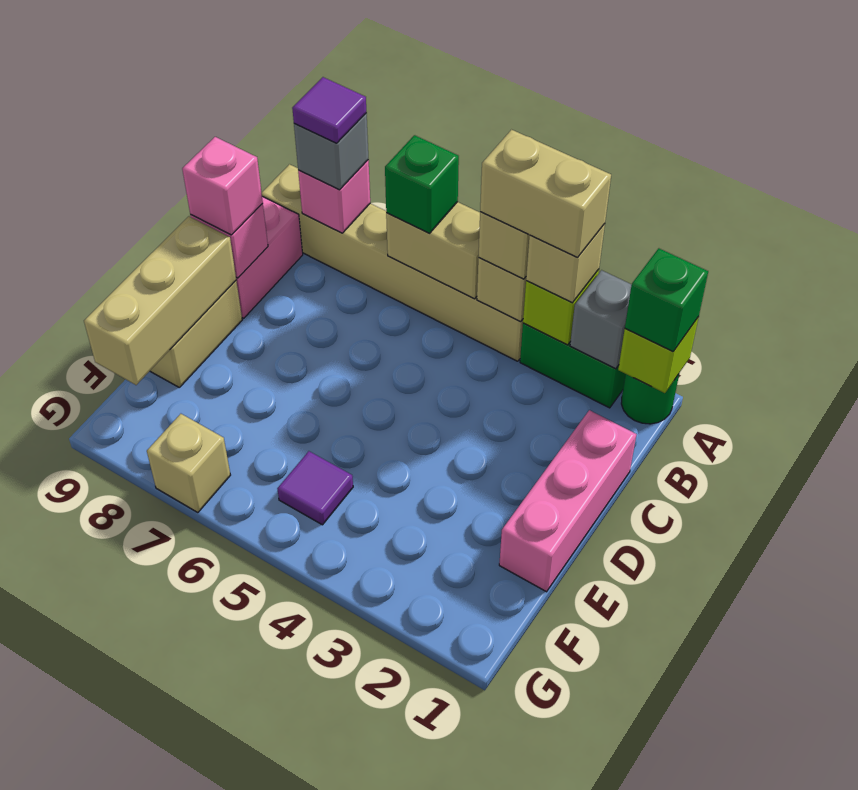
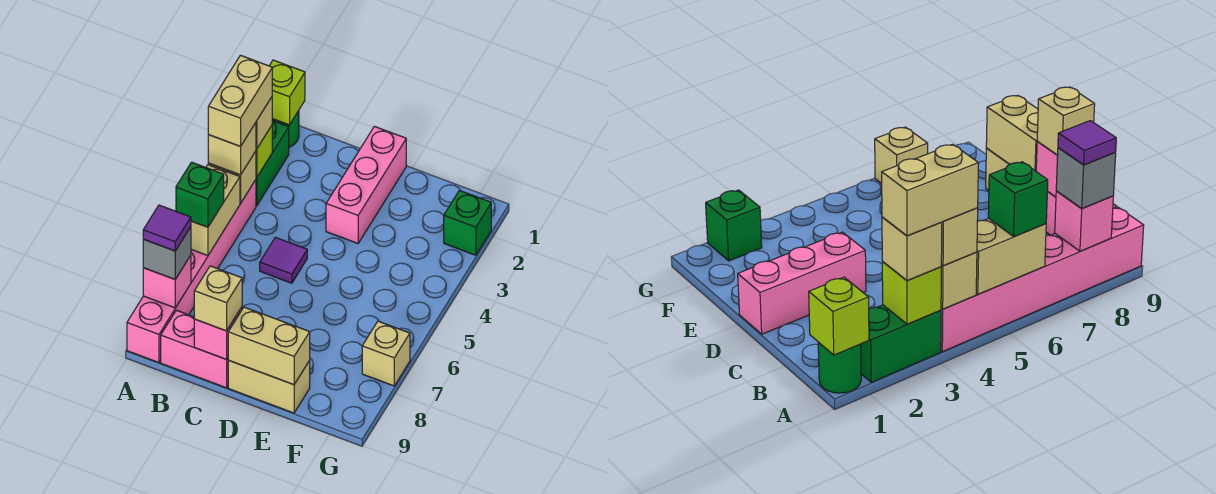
green 1x1 brick [625,248,708,351] -> green 1x1 brick moved to [444,191,491,255]
grey 1x1 brick [570,270,632,369] -> none
tan 1x6 brick [262,164,523,361] -> pink 1x6 brick [127,180,256,363]
pink 1x3 brick [499,410,636,592] -> pink 1x3 brick turned to [326,126,406,243]
pink 1x1 brick [182,137,263,235] -> tan 1x1 brick [194,266,242,331]
tan 1x3 brick [84,216,236,385] -> tan 1x2 brick [228,307,310,385]
purple 1x1 tile [277,451,353,525] -> purple 1x1 tile moved to [260,237,307,283]

